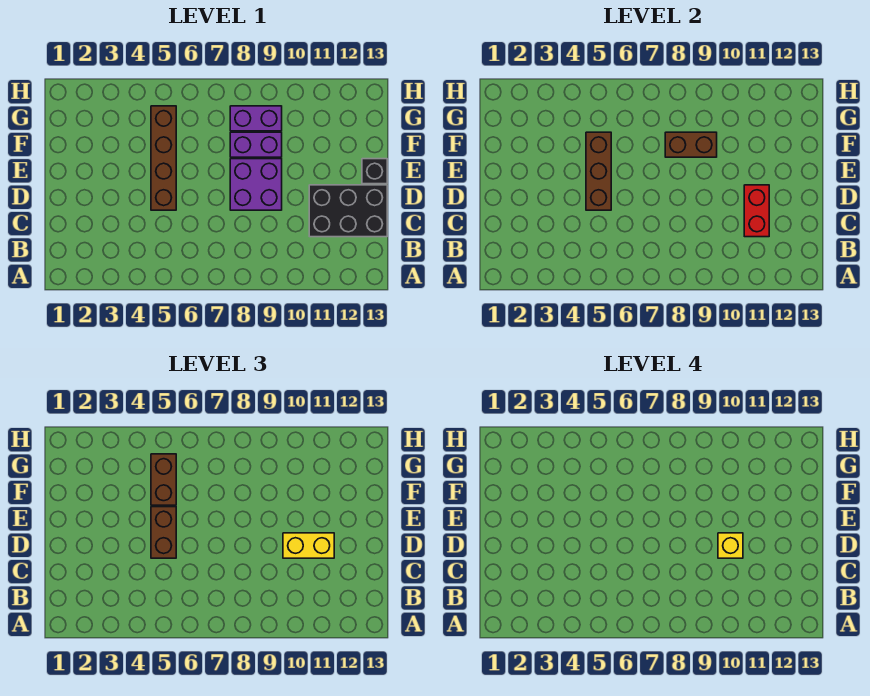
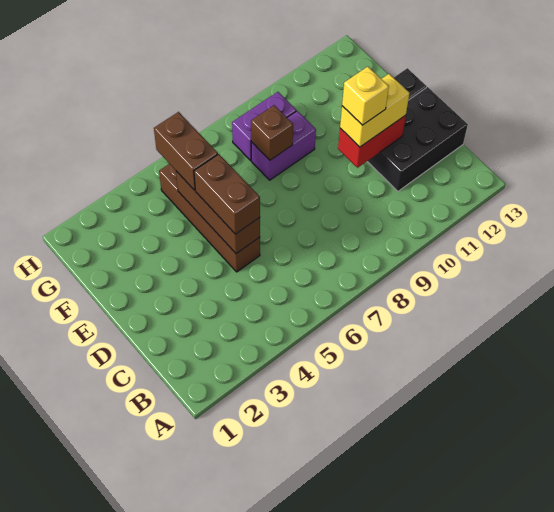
red 1x2 brick [744,185,769,237] -> red 1x2 brick turned to [338,115,406,168]
purple 2x2 brick [230,159,282,210] -> none
brown 1x2 brick [665,132,717,157] -> brown 1x1 brick [251,105,293,160]

